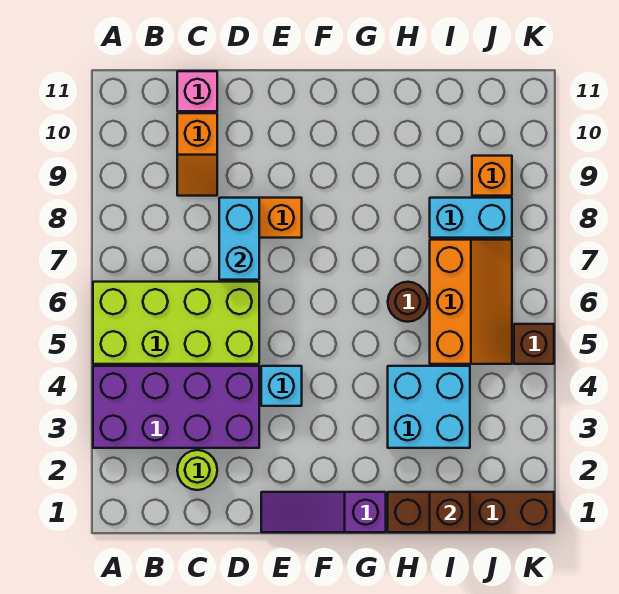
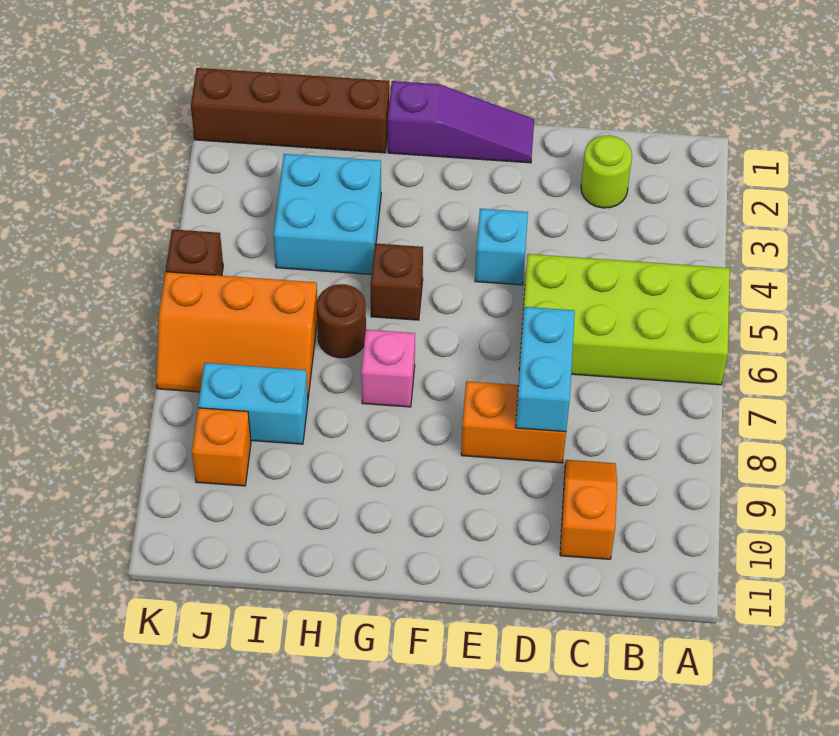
purple 2x4 brick [93,366,259,448] -> none
pink 1x1 brick [177,71,217,111] -> pink 1x1 brick moved to [361,330,415,407]
brown 1x1 brick [430,492,470,532] -> brown 1x1 brick moved to [370,243,423,320]
orange 2x3 slope [430,240,512,364] -> orange 2x3 slope turned to [156,272,317,397]

